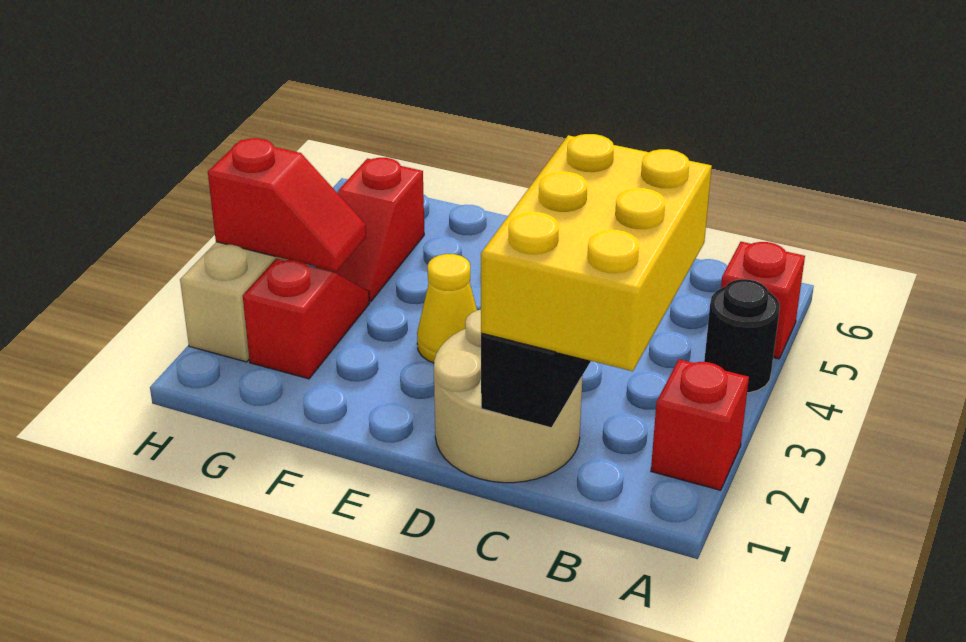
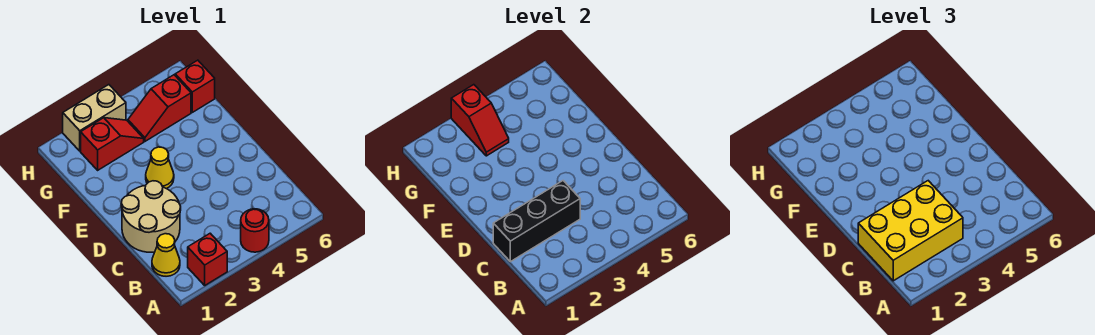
black 1x1 round brick [704,279,780,393] -> red 1x1 round brick [241,209,269,252]
red 1x1 brick [721,242,805,359] -> red 1x1 brick moved to [175,60,215,112]
none -> yellow 1x1 cone [152,234,180,276]

